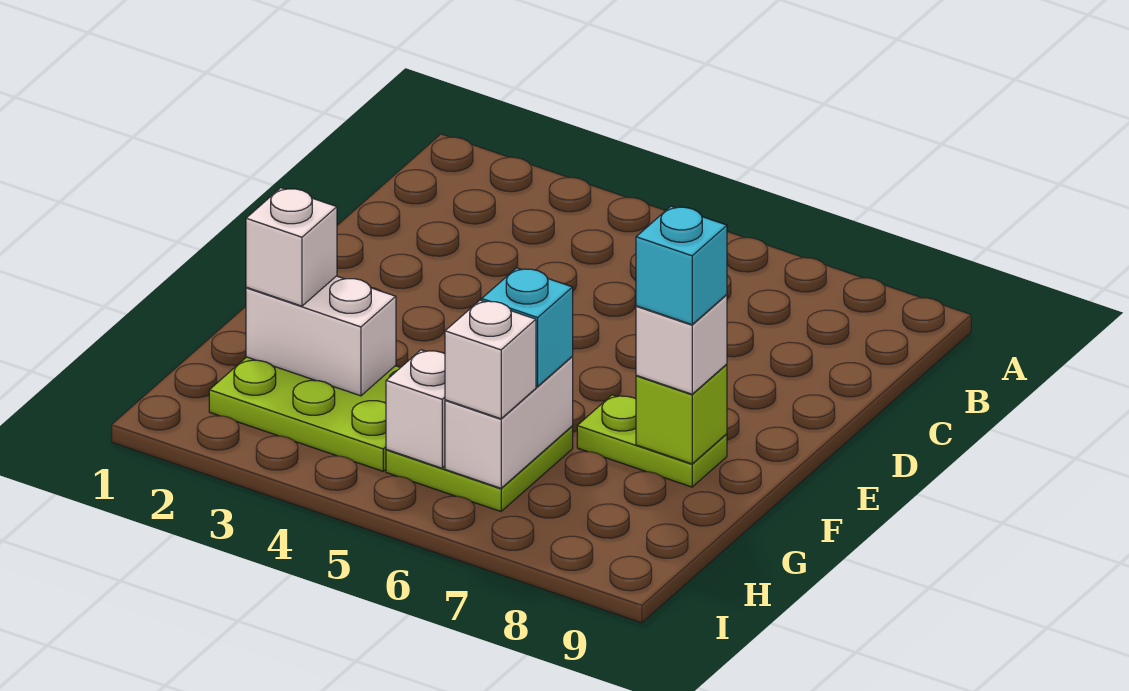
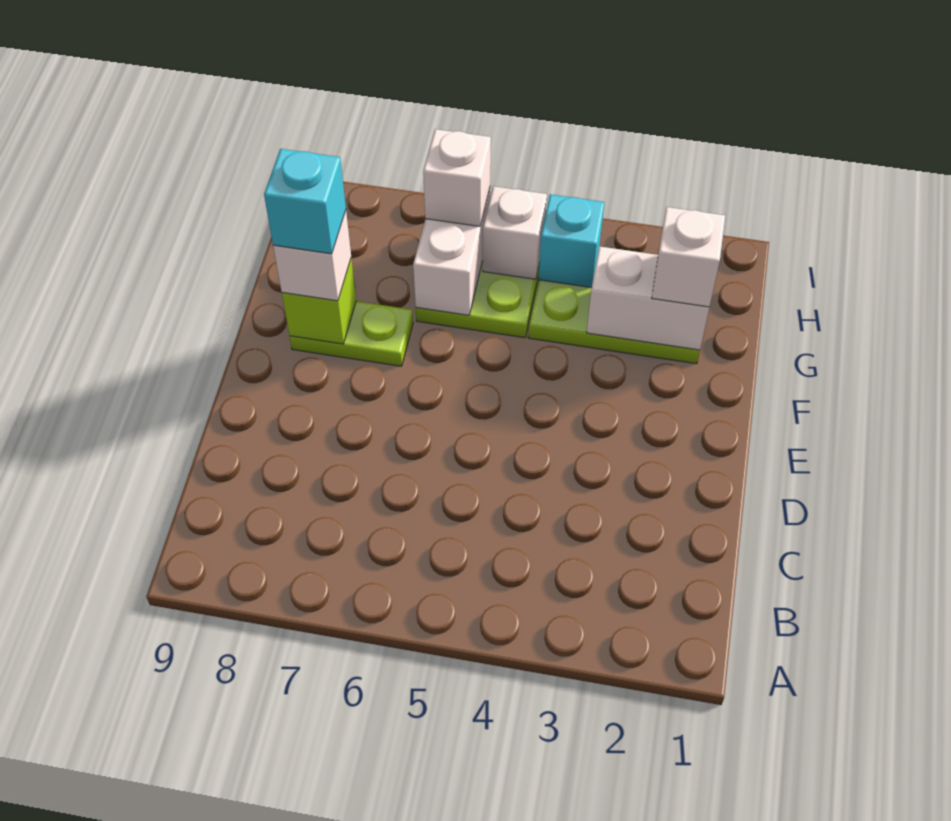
cyan 1x1 brick [482,268,573,386] -> cyan 1x1 brick moved to [539,194,604,288]

